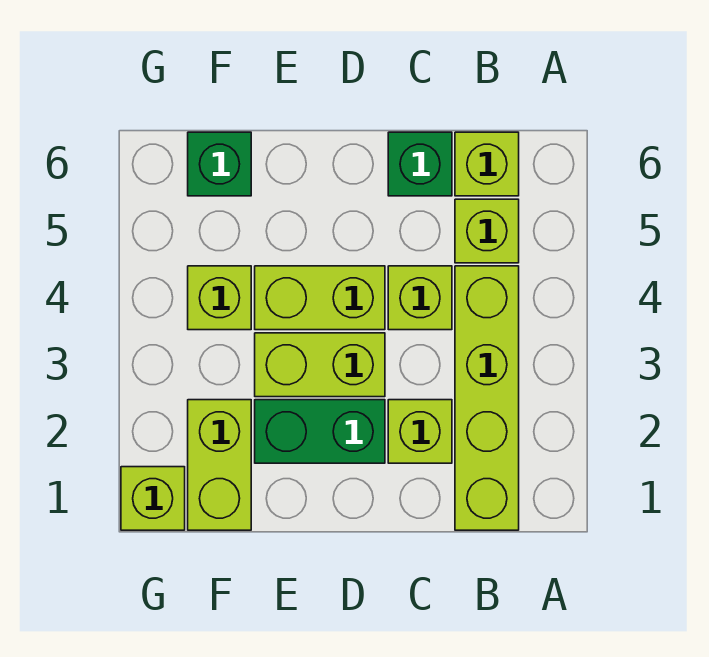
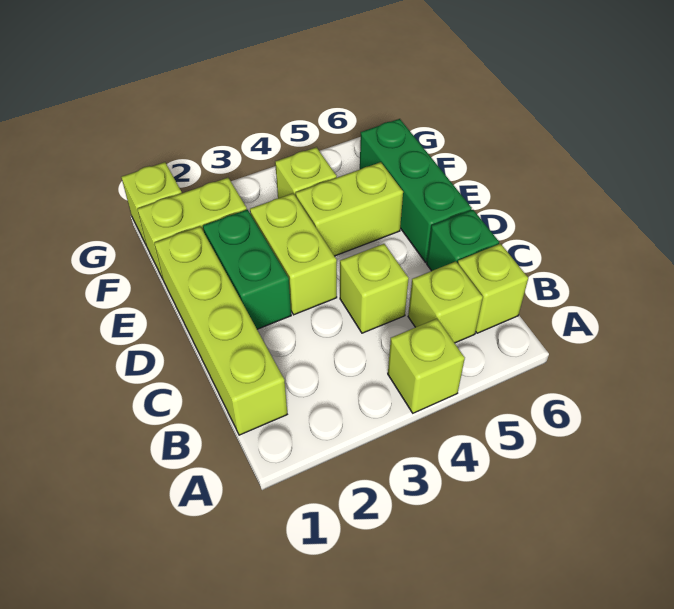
lime 1x4 brick [455,266,519,530] -> lime 1x4 brick turned to [154,227,287,435]
lime 1x1 brick [388,400,452,463] -> lime 1x1 brick moved to [388,319,465,413]
lime 1x2 brick [255,266,385,330] -> lime 1x2 brick turned to [296,162,403,256]
green 1x1 brick [188,132,251,196] -> green 1x3 brick [360,119,472,262]

